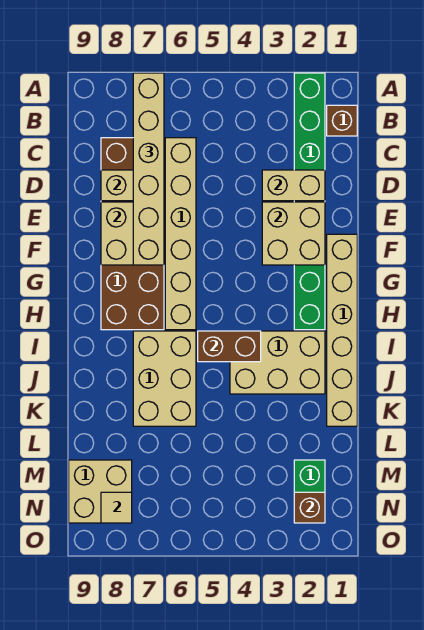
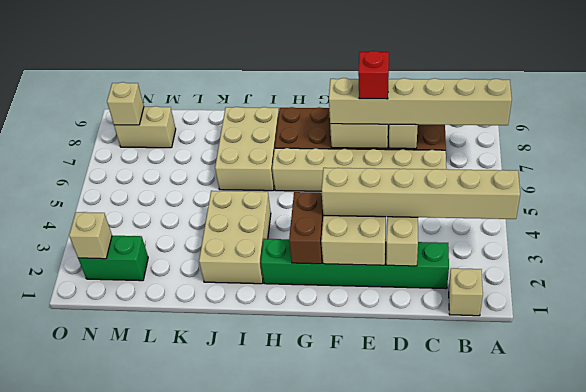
green 1x8 brick [294,73,325,330] -> green 1x6 brick [261,239,449,289]
brown 1x1 brick [327,105,357,136] -> tan 1x1 brick [449,268,483,316]
none -> red 1x1 brick [358,51,389,99]
tan 1x6 brick [327,234,357,426] -> tan 1x6 brick moved to [322,168,520,219]
brown 1x2 brick [198,331,261,362] -> brown 1x2 brick moved to [289,192,323,264]
tan 2x3 brick [133,331,196,426] -> tan 2x3 brick turned to [215,107,279,191]
tan 2x2 brick [69,460,132,523] -> tan 1x2 brick [114,106,176,148]
brown 1x1 brick [294,492,325,523] -> tan 1x1 brick [69,212,112,259]
tan 1x1 tile [101,492,132,523] -> tan 1x1 brick [107,82,144,125]

